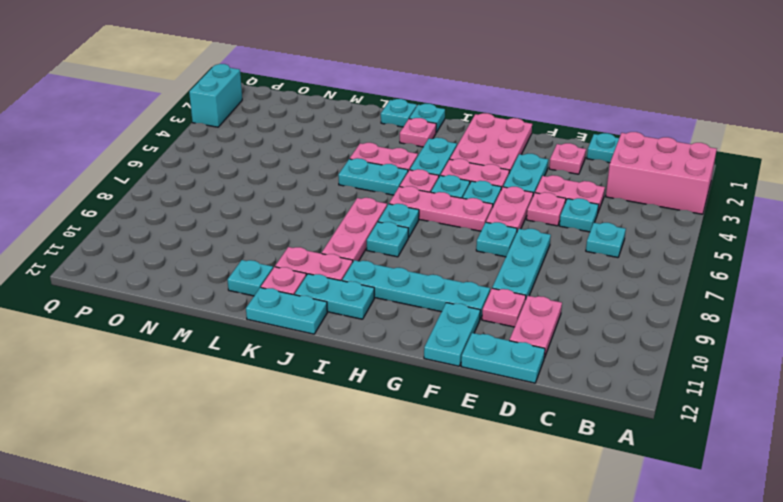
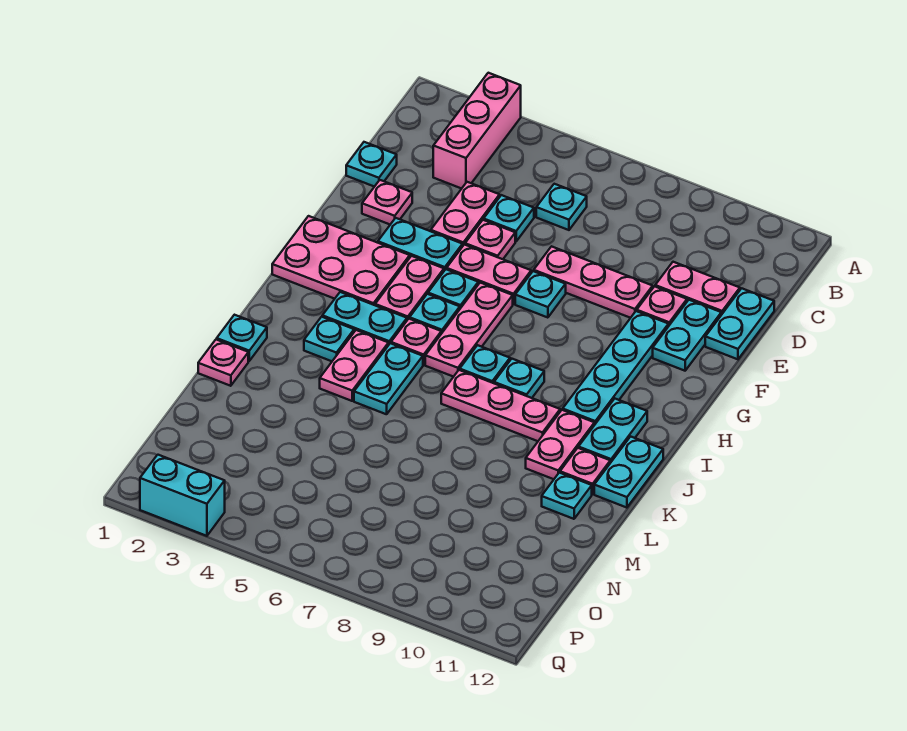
pink 2x3 brick [606,132,717,214] -> pink 1x3 brick [433,73,521,189]
cyan 1x3 plate [492,229,551,300] -> pink 1x3 plate [534,246,653,318]
cyan 1x2 plate [424,303,480,366] -> cyan 1x2 plate turned to [653,300,721,371]
cyan 1x1 plate [409,104,445,132] -> cyan 1x1 plate moved to [304,317,354,361]
pink 1x1 plate [400,118,436,147] -> pink 1x1 plate moved to [198,339,248,386]

